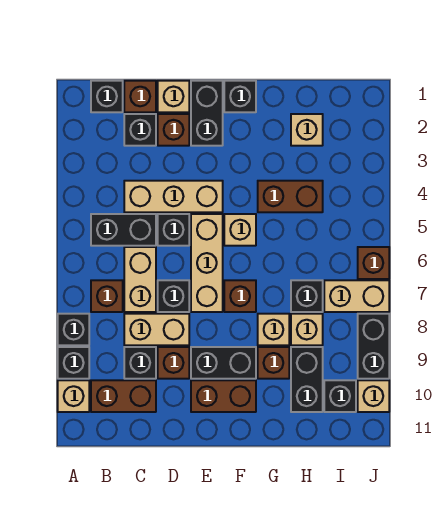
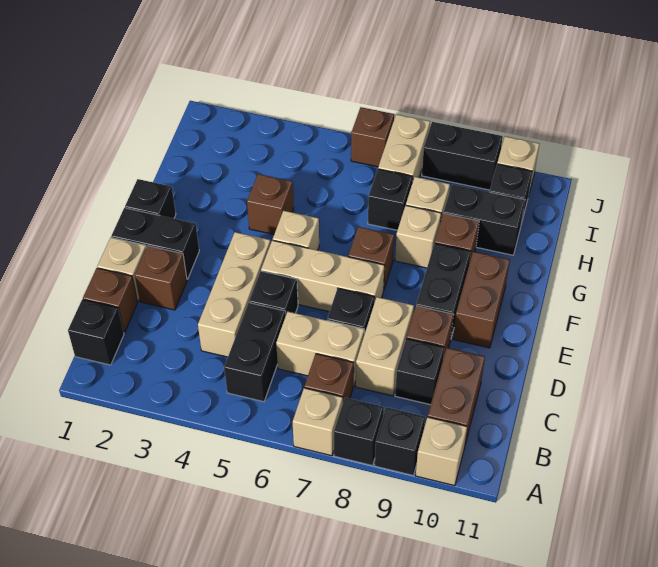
black 1x1 brick [124,114,156,146] -> none
brown 1x2 brick [258,181,323,212] -> brown 1x1 brick [247,174,294,234]
tan 1x1 brick [291,114,323,146] -> tan 1x1 brick moved to [293,388,343,456]

